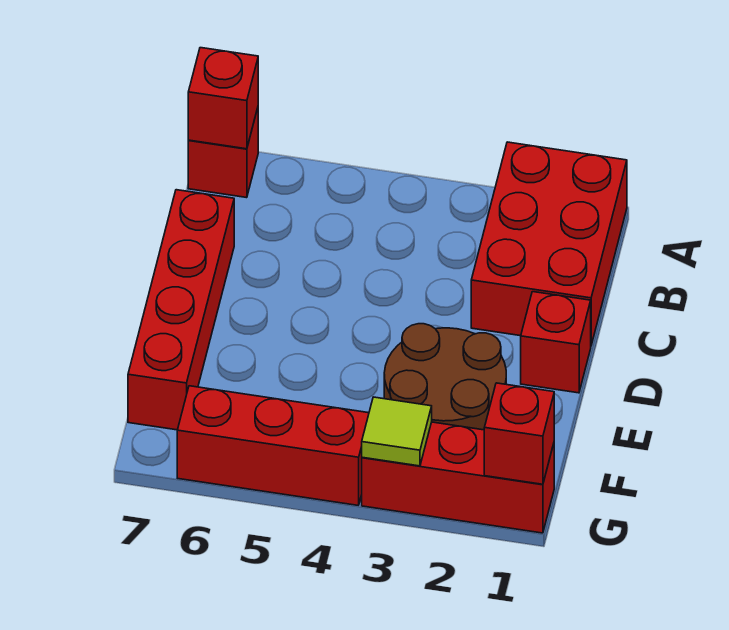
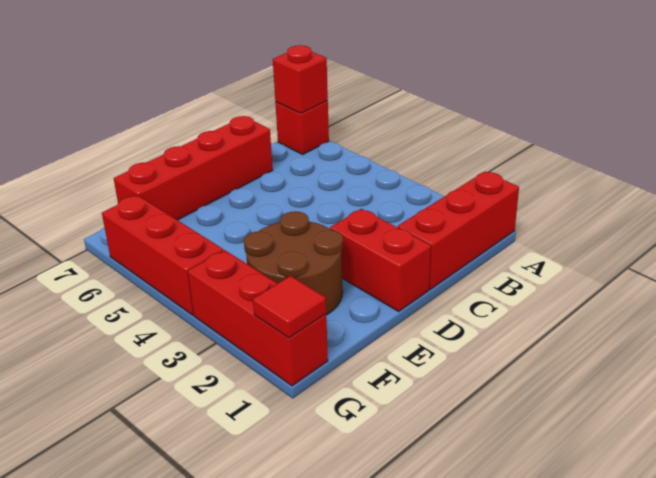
red 2x3 brick [471,142,627,345] -> red 1x3 brick [398,172,519,289]
red 1x1 brick [521,292,591,393] -> red 1x2 brick [330,209,431,311]
red 1x1 brick [484,383,554,484] -> red 1x1 tile [253,276,326,338]
lime 1x1 tile [362,397,432,466] -> none

